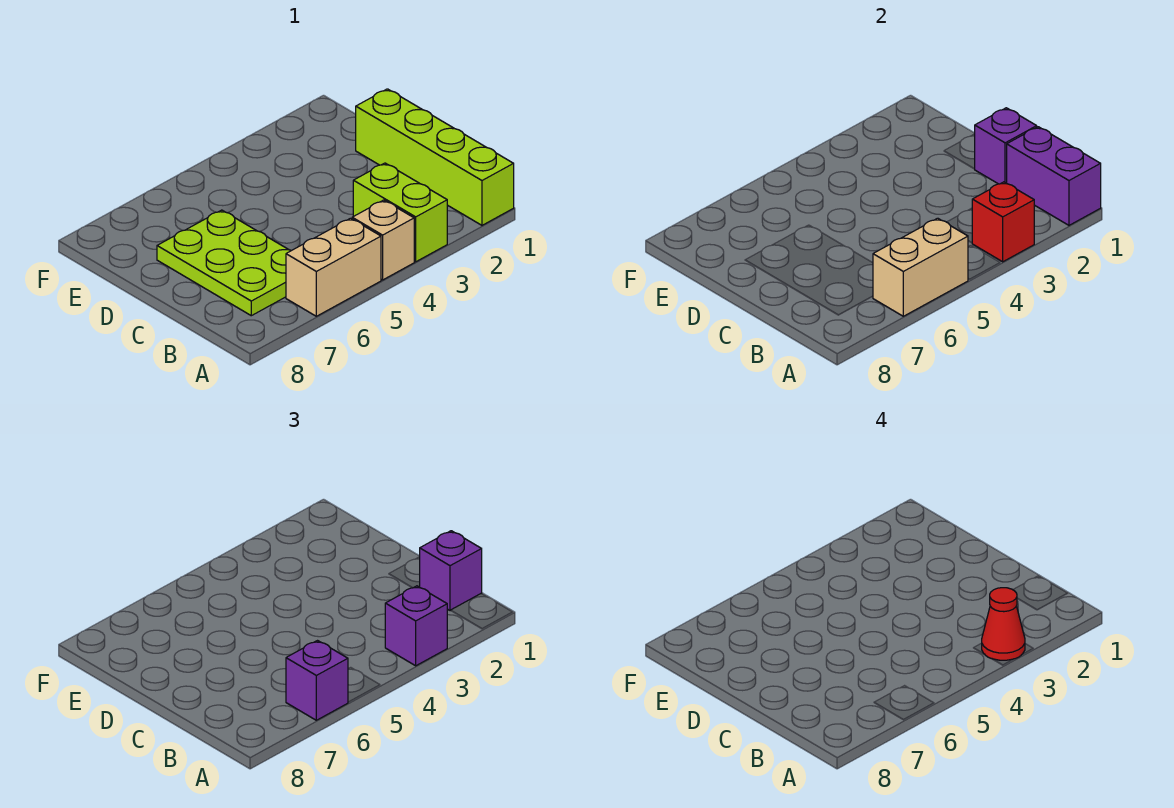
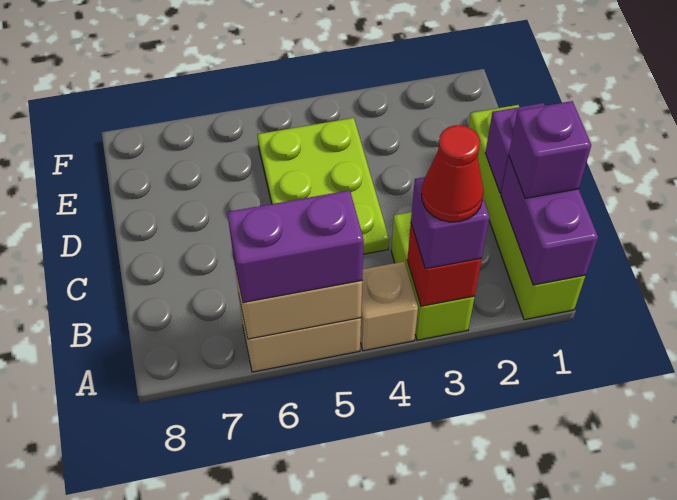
purple 1x1 brick [286,641,348,720] -> purple 1x2 brick [227,190,364,303]
lime 2x3 plate [157,210,291,316] -> lime 2x3 plate moved to [257,118,389,254]

